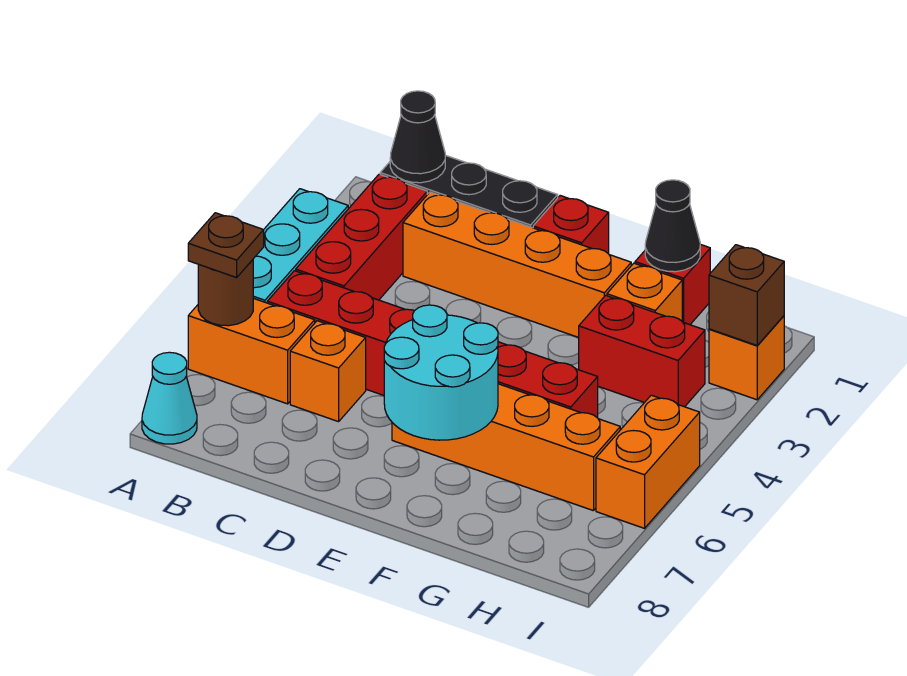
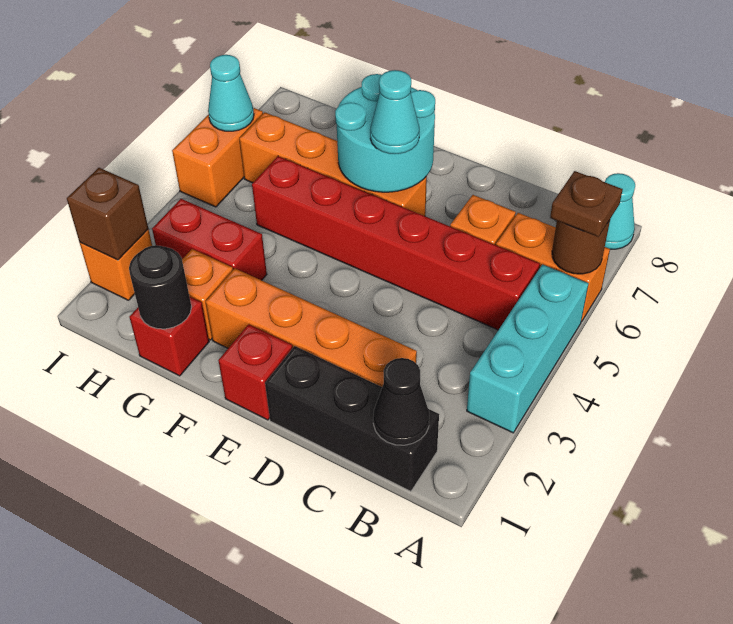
red 1x3 brick [296,174,427,300] -> none
none -> cyan 1x1 cone [370,70,419,154]
black 1x1 cone [645,180,700,272] -> black 1x1 round brick [129,245,191,329]
none -> cyan 1x1 cone [208,55,254,131]

